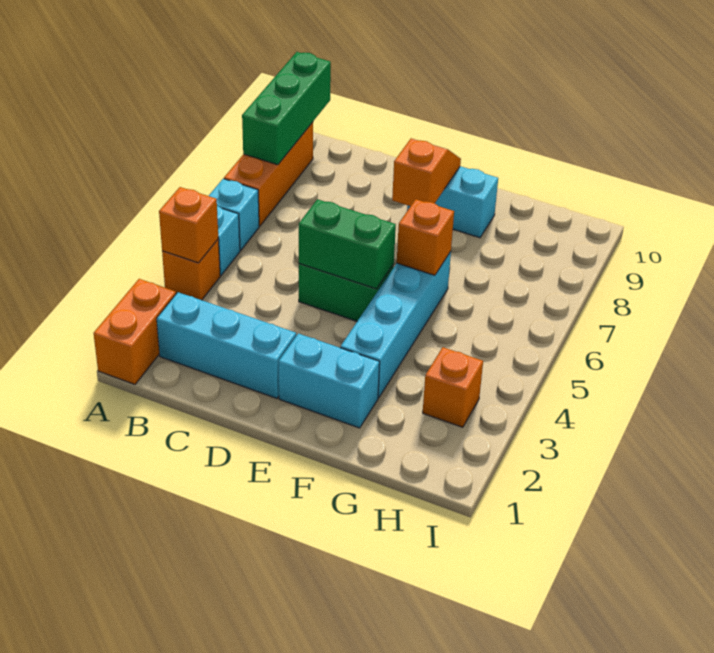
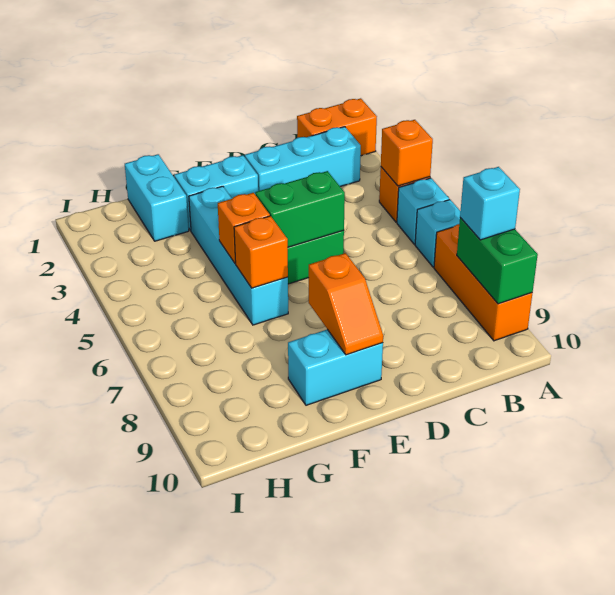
orange 1x2 brick [94,279,176,384] -> orange 1x2 brick turned to [297,98,377,156]
green 1x3 brick [242,52,331,165] -> green 1x2 brick [457,218,538,304]
none -> cyan 1x1 brick [460,167,520,240]
none -> cyan 1x2 brick [125,154,189,241]
orange 1x1 brick [423,347,483,427] -> orange 1x1 brick moved to [218,193,270,263]

